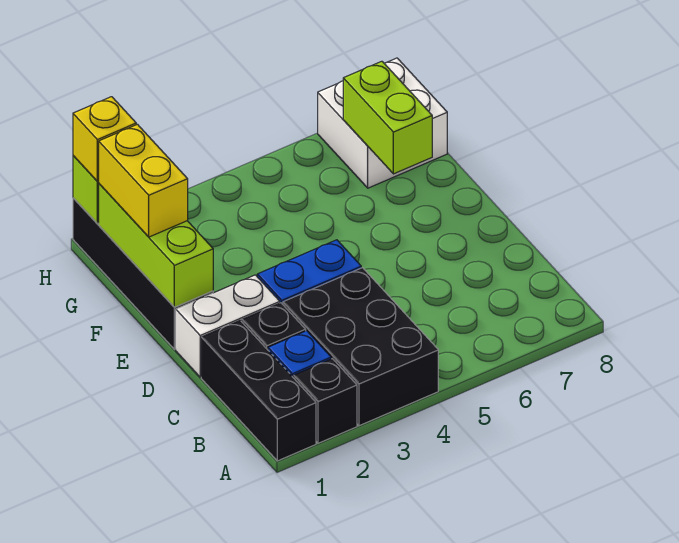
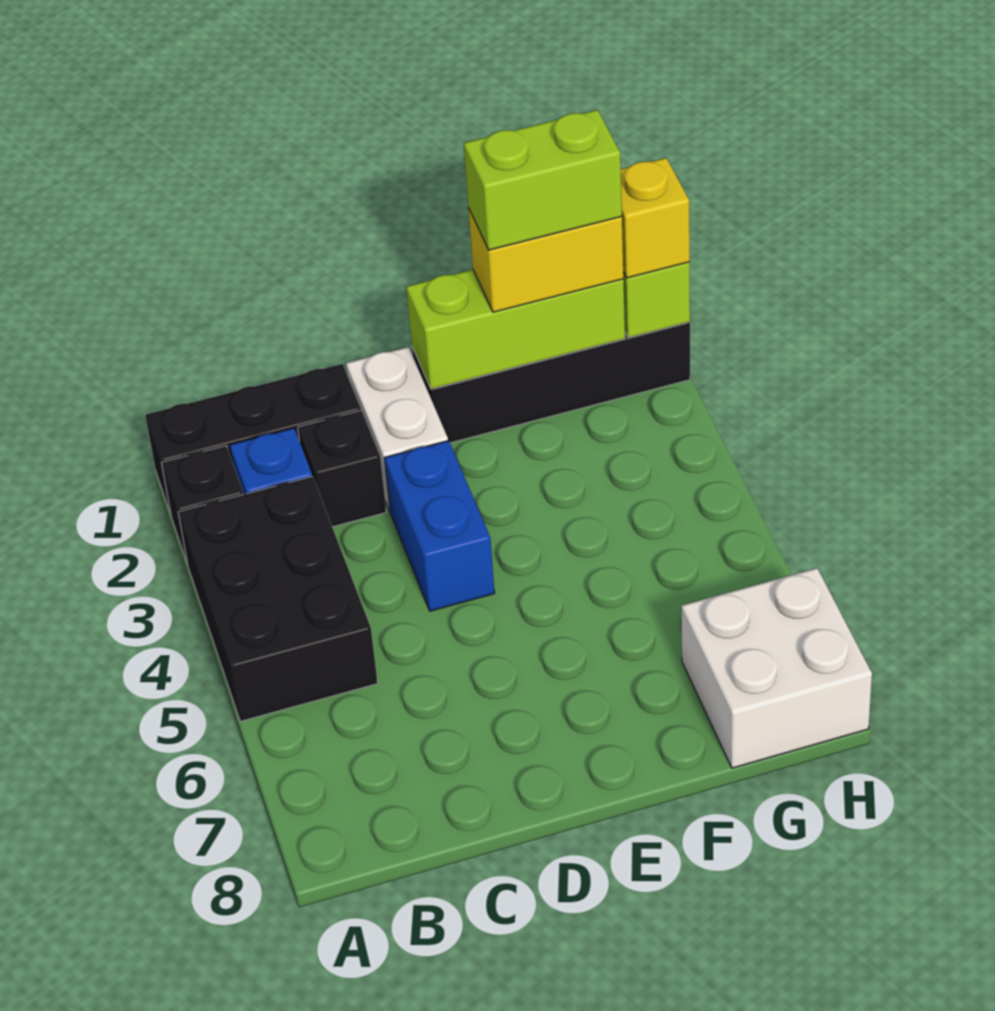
black 2x3 brick [283,268,438,426] -> black 2x3 brick turned to [178,476,378,721]
lime 1x2 brick [343,61,432,174] -> lime 1x2 brick moved to [464,110,622,250]

